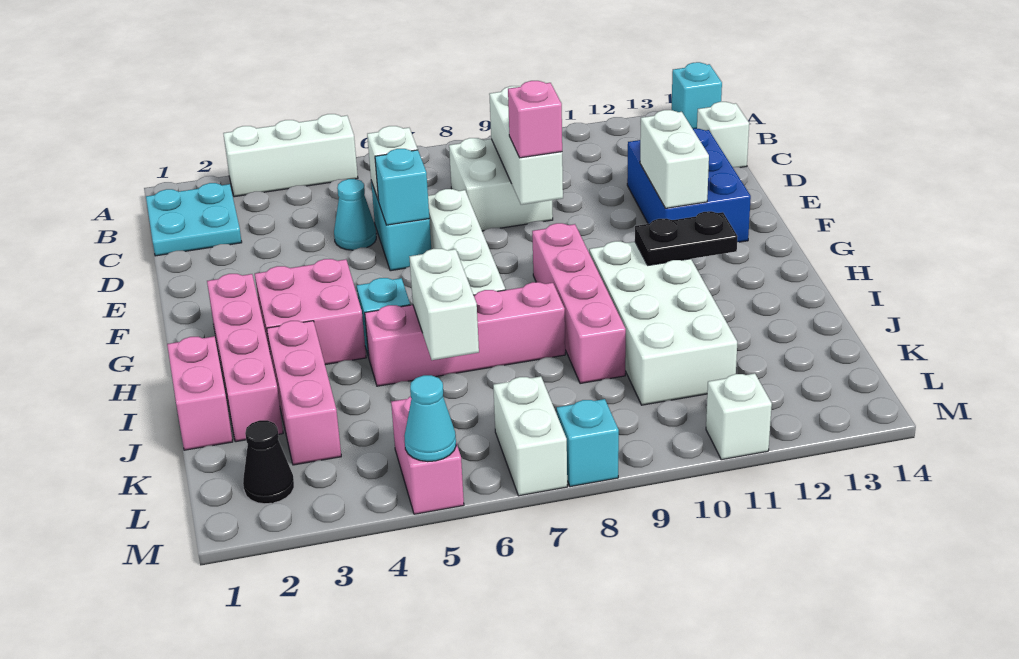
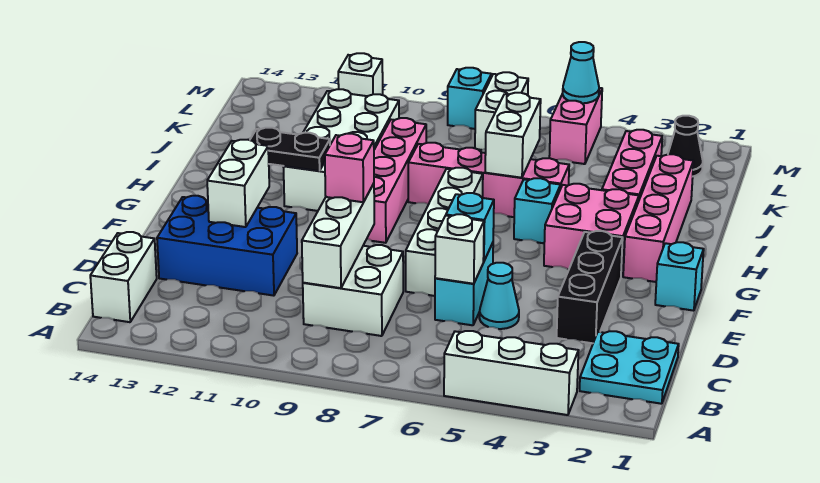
cyan 1x1 brick [672,62,722,129] -> cyan 1x1 brick moved to [655,242,704,311]
white 1x1 brick [697,102,749,168] -> white 1x2 brick [90,232,157,322]
none -> black 1x3 brick [557,231,623,343]
blue 2x3 brick [627,129,751,242] -> blue 2x3 brick turned to [157,196,297,296]
pink 1x2 brick [167,336,233,450] -> none

